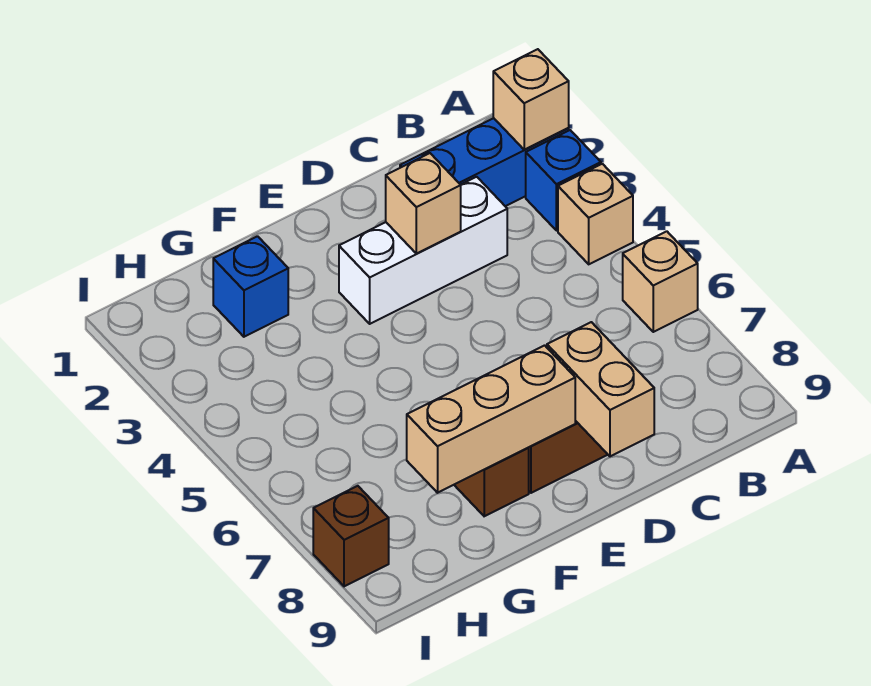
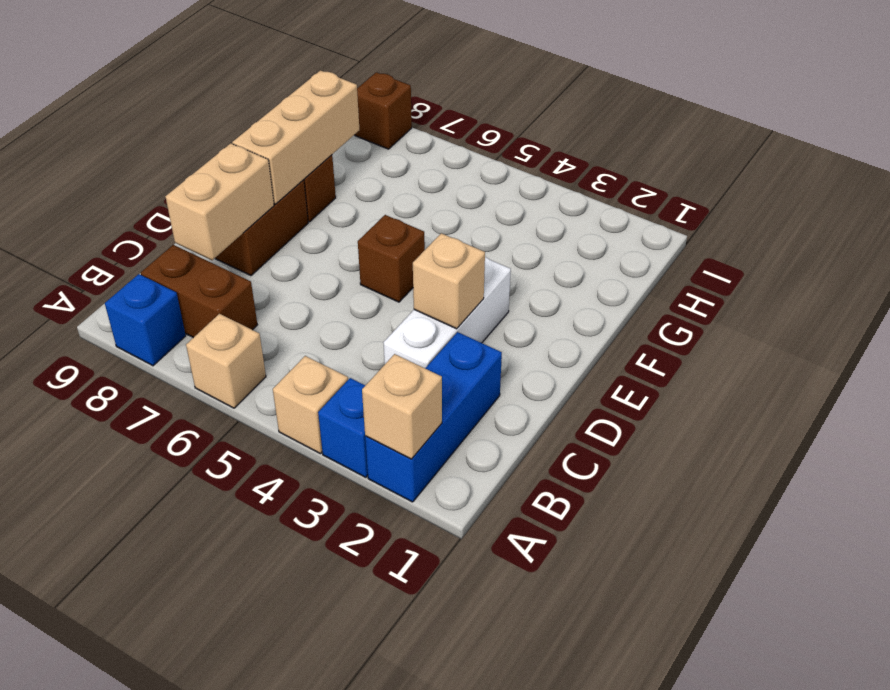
none -> brown 1x2 brick [141,245,257,338]
tan 1x2 brick [547,322,654,456] -> tan 1x2 brick turned to [165,143,274,260]
none -> brown 1x1 brick [358,215,425,302]
blue 1x1 brick [213,236,288,337] -> blue 1x1 brick moved to [105,274,186,366]

